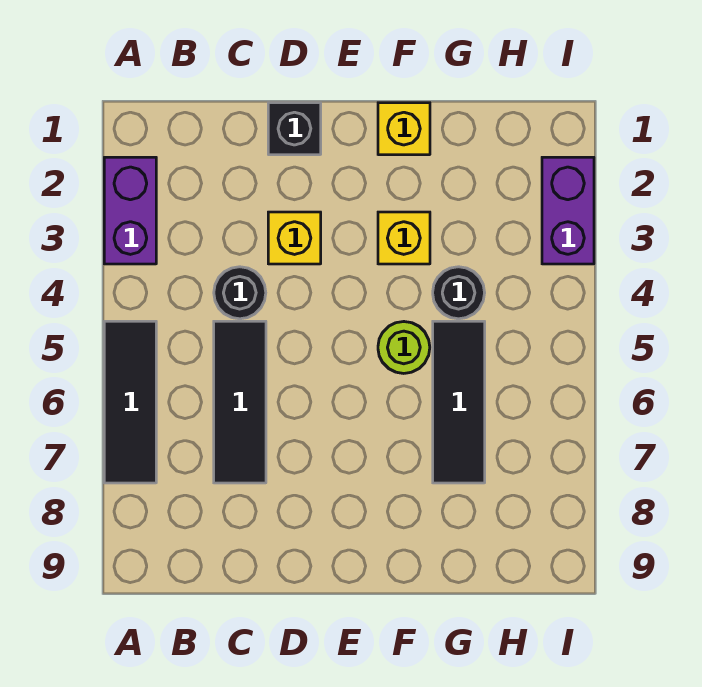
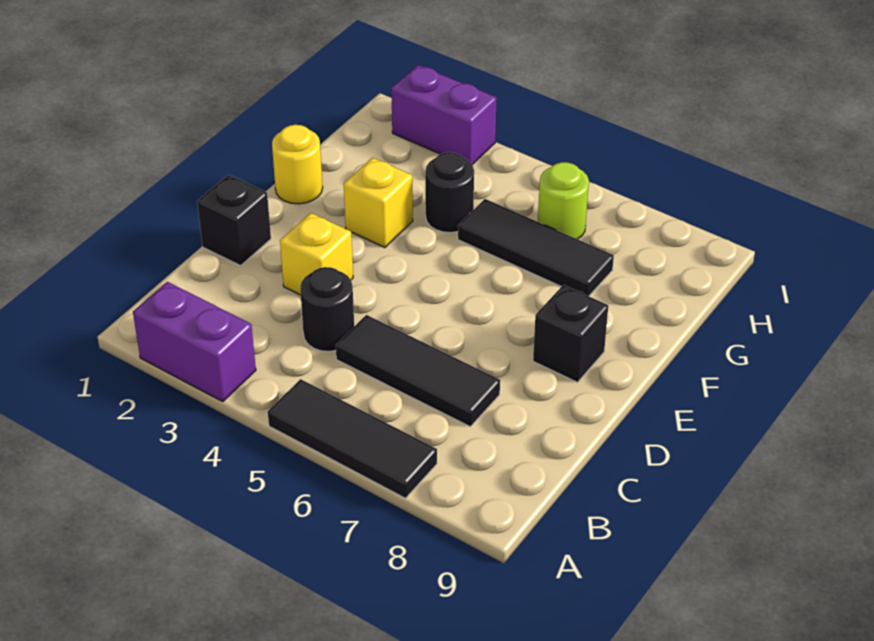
none -> black 1x1 brick [533,285,608,382]
yellow 1x1 brick [378,103,430,155] -> yellow 1x1 round brick [272,125,323,204]
lime 1x1 round brick [378,322,430,373] -> lime 1x1 round brick moved to [538,162,589,239]

